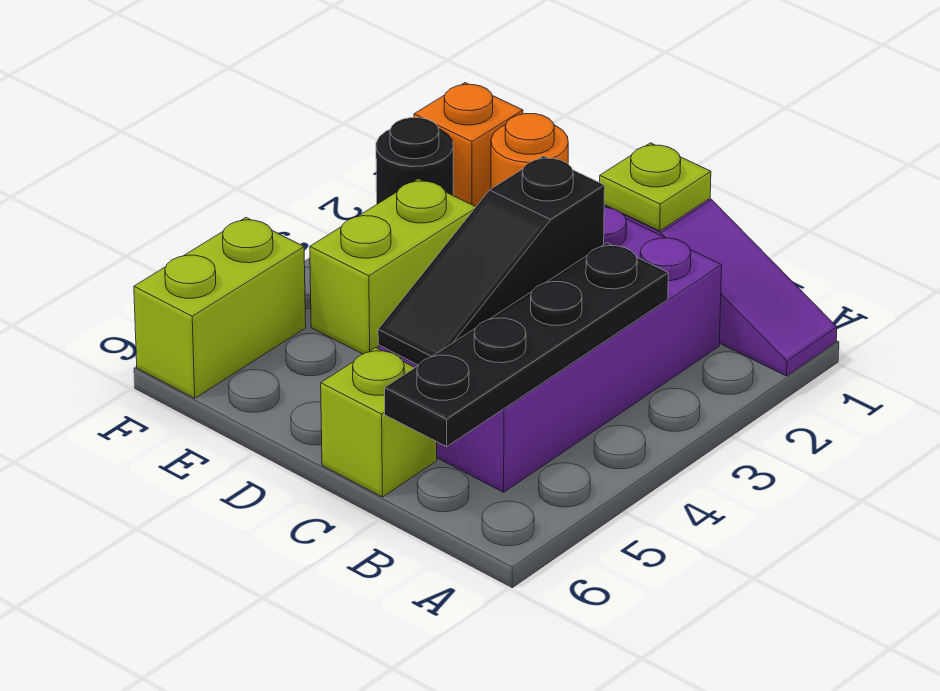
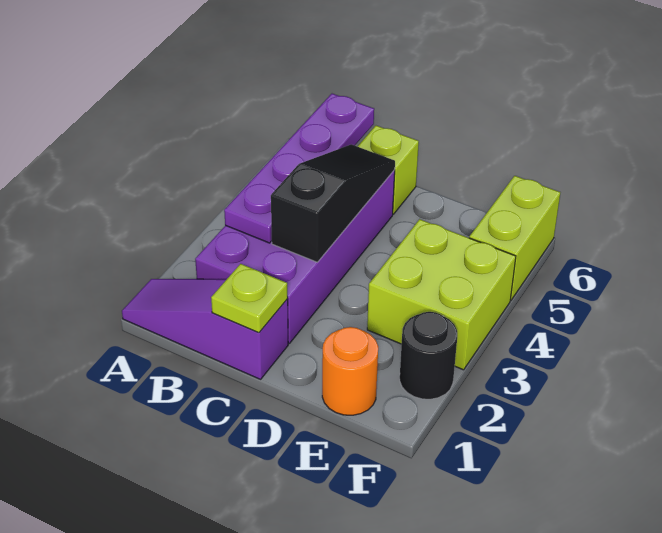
black 1x4 plate [385,243,668,447] -> purple 1x4 plate [224,94,374,243]
lime 1x2 brick [310,179,475,354] -> lime 2x2 brick [367,219,516,370]
orange 1x1 brick [414,83,523,207] -> none

